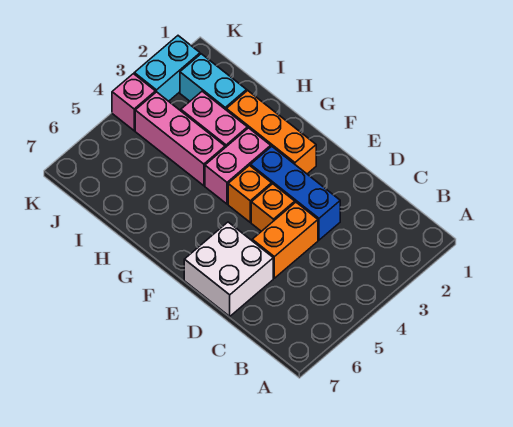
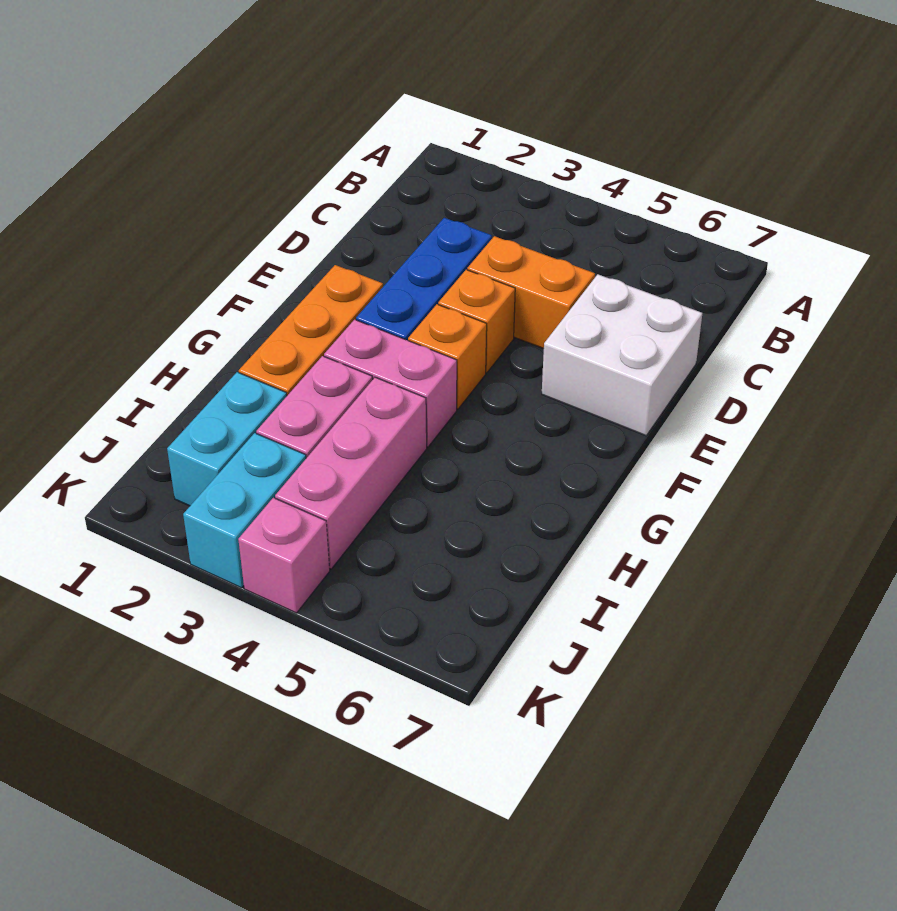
cyan 1x2 brick [134,36,200,101] -> cyan 1x2 brick turned to [183,433,306,588]

